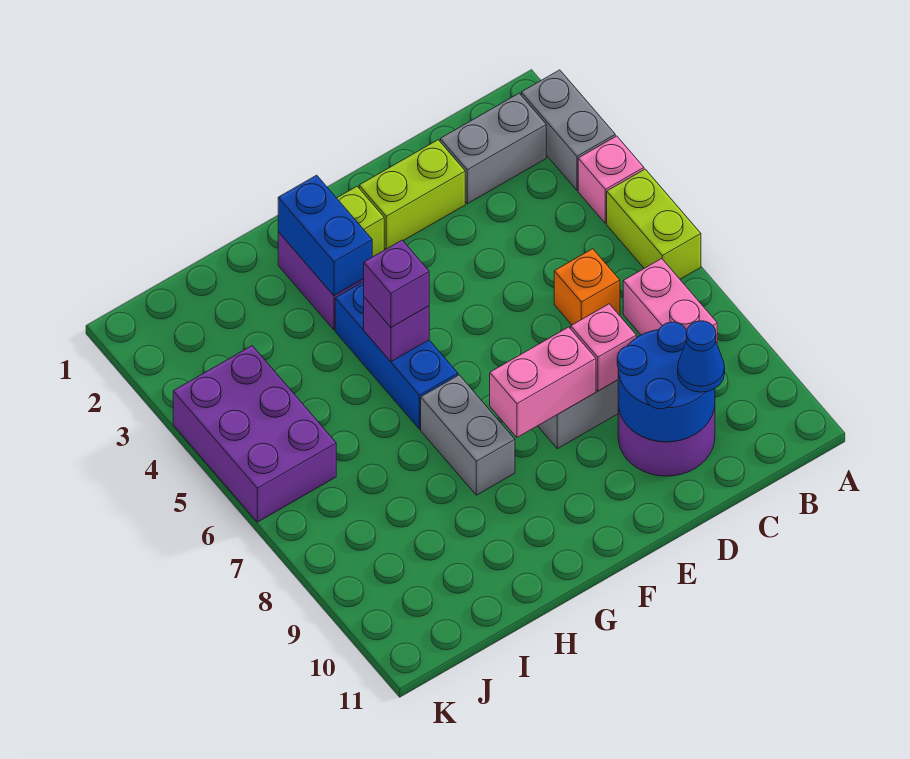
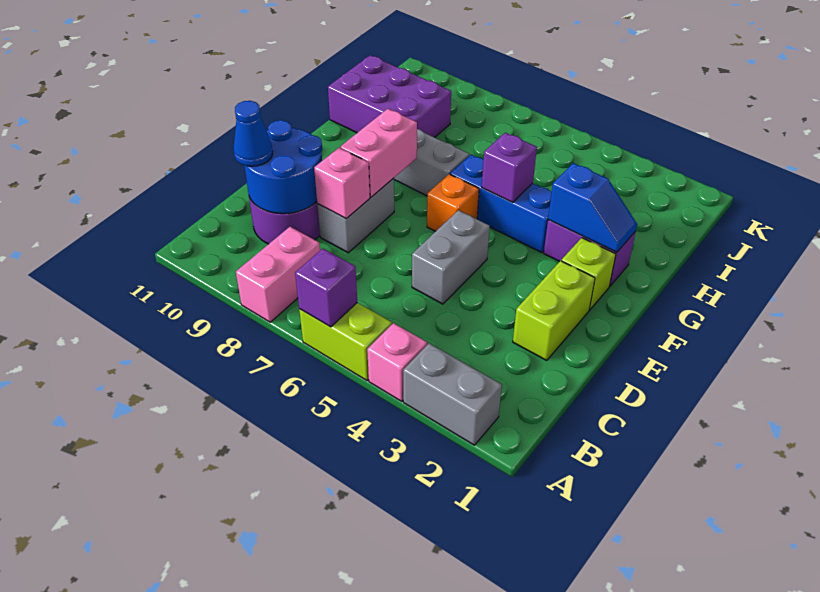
grey 1x2 brick [440,93,546,204] -> grey 1x2 brick moved to [412,210,490,304]
pink 1x2 brick [623,259,717,343] -> pink 1x2 brick turned to [236,227,320,322]
orange 1x1 brick [554,249,620,325] -> orange 1x1 brick moved to [427,174,479,231]
blue 1x2 brick [278,175,372,296] -> blue 1x2 slope [548,163,637,252]
purple 1x1 brick [364,240,429,327] -> purple 1x1 brick moved to [295,249,357,327]
purple 2x3 brick [173,346,336,522] -> purple 2x3 brick moved to [328,55,451,137]

